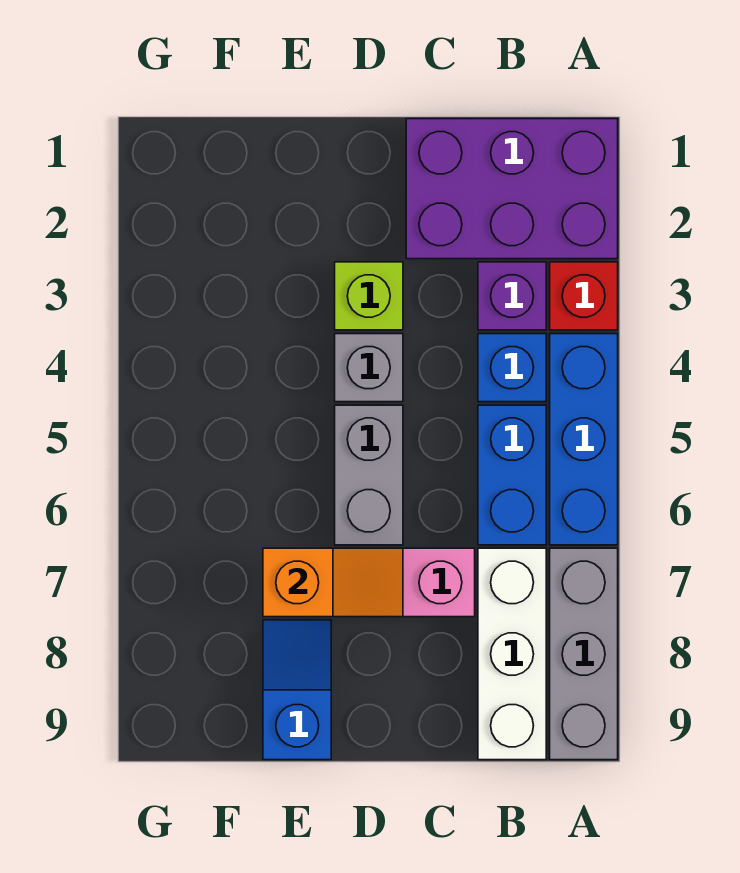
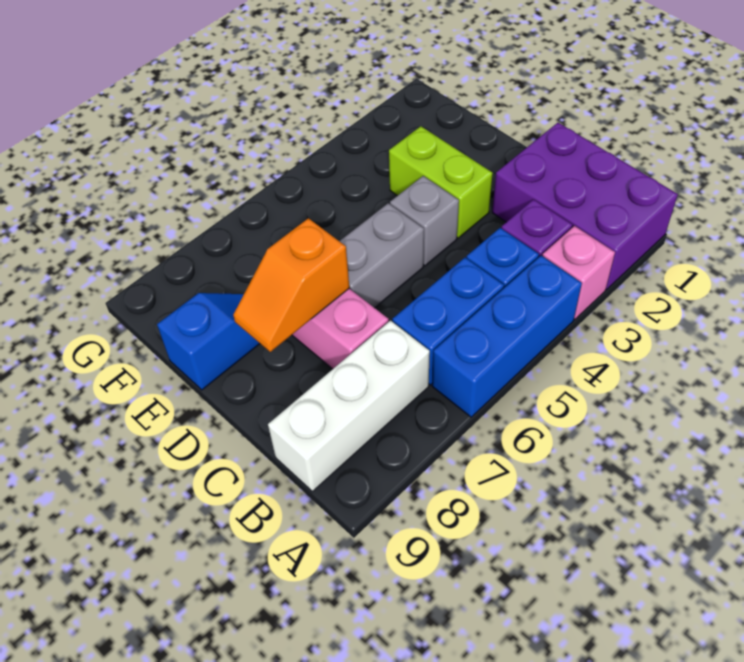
red 1x1 brick [550,262,618,330] -> pink 1x1 brick [542,226,615,319]
grey 1x3 brick [550,548,618,760] -> none
lime 1x1 brick [335,262,403,330] -> lime 1x2 brick [389,126,493,238]
orange 1x2 slope [263,548,403,617] -> orange 1x2 slope turned to [233,218,349,352]

